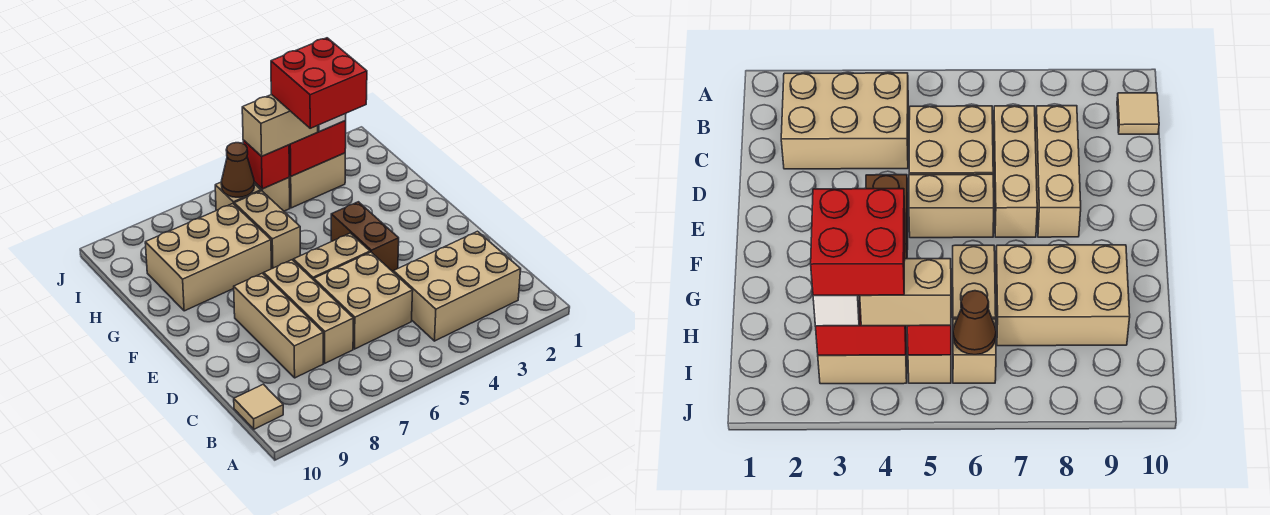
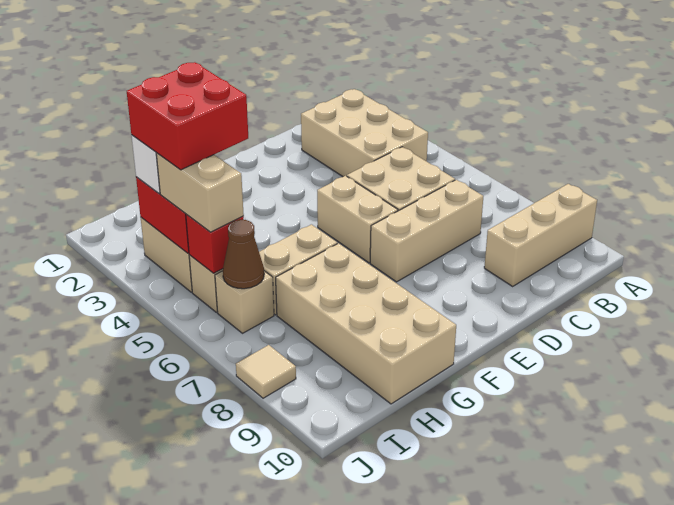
tan 1x1 tile [234,384,283,429] -> tan 1x1 tile moved to [236,345,296,398]
tan 1x3 brick [234,273,323,378] -> tan 1x3 brick moved to [484,184,597,286]
brown 1x2 brick [331,202,399,272] -> none
tan 2x3 brick [145,204,271,311] -> tan 2x4 brick [276,243,456,404]

